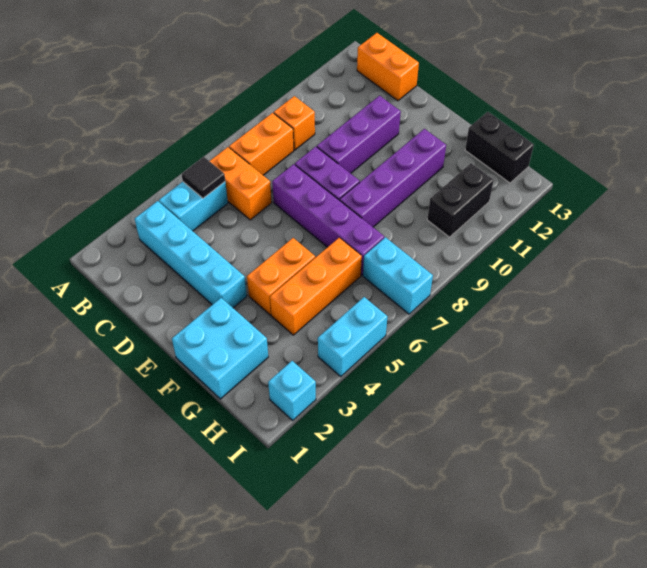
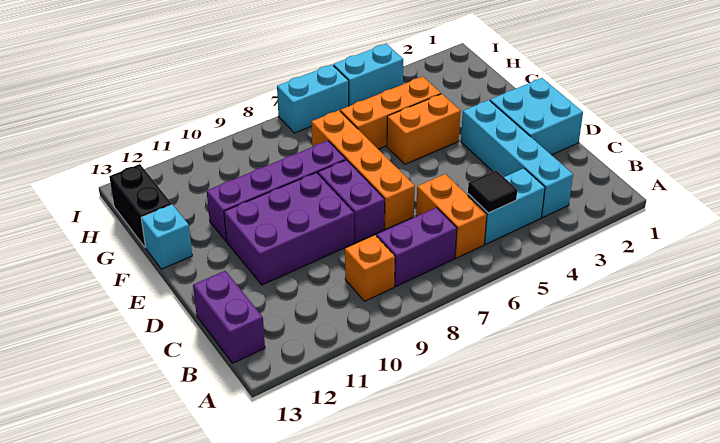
orange 1x2 brick [229,113,294,175] -> purple 1x2 brick [377,208,457,286]
orange 1x2 brick [357,33,419,101] -> purple 1x2 brick [193,271,265,363]
purple 1x4 brick [272,164,384,275] -> orange 1x4 brick [311,110,415,229]
purple 1x3 brick [317,96,401,173] -> purple 2x3 brick [224,173,354,285]
cyan 2x2 brick [172,298,268,399] -> cyan 2x2 brick moved to [490,78,583,155]
cyan 1x2 brick [363,237,433,314] -> cyan 1x2 brick turned to [277,65,349,133]
black 1x2 brick [427,163,494,237] -> none
cyan 1x1 brick [268,361,316,420] -> cyan 1x1 brick moved to [141,205,192,269]

